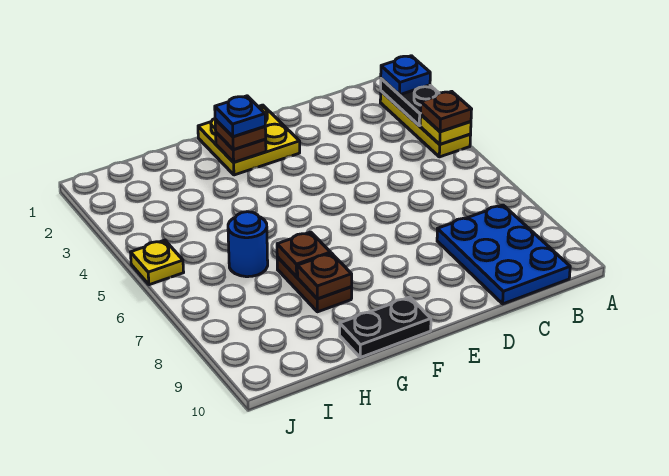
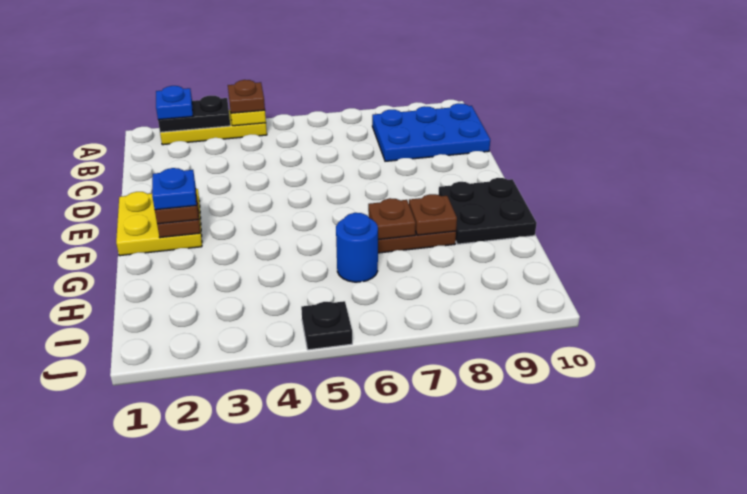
black 1x2 plate [340,297,431,357] -> black 2x2 plate [438,178,537,244]
yellow 1x1 plate [131,240,184,285] -> black 1x1 plate [301,301,352,350]

